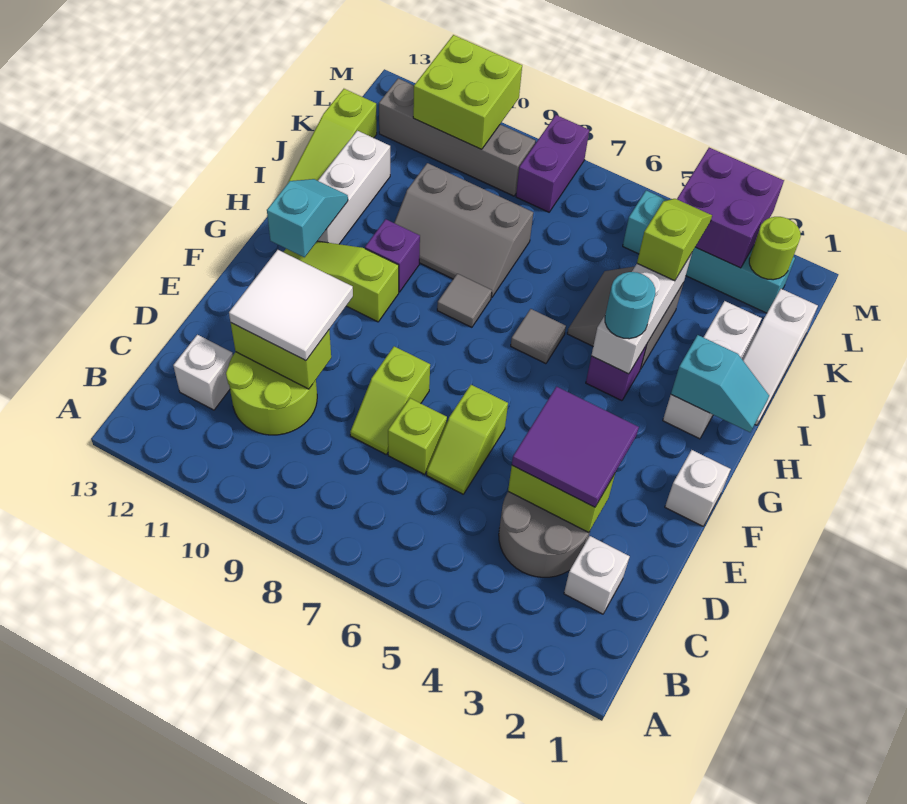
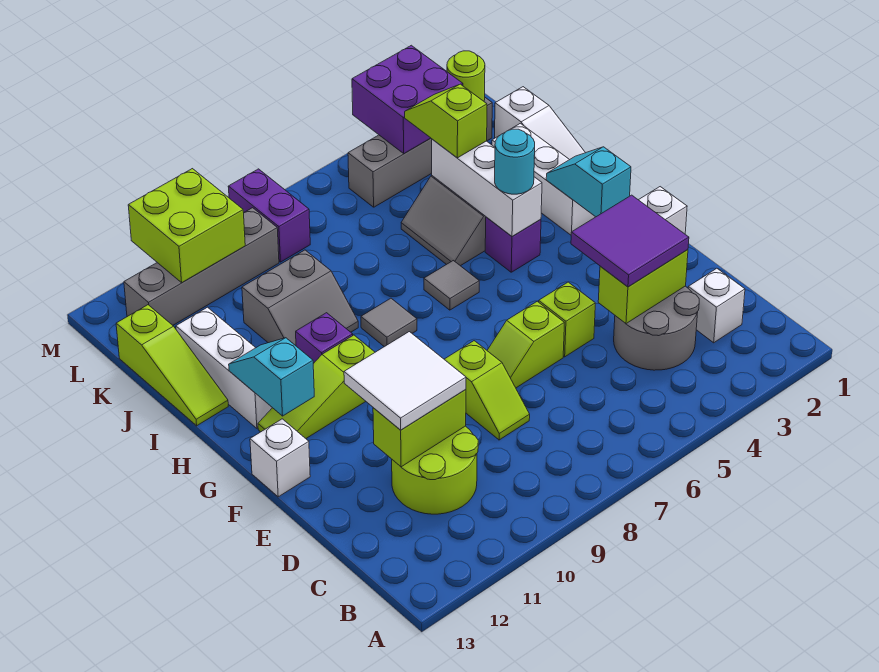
white 1x1 brick [173,335,233,410] -> white 1x1 brick moved to [250,419,310,497]
lime 1x2 slope [427,385,508,494] -> lime 1x2 slope turned to [487,301,564,388]
lime 1x1 brick [388,398,447,474] -> lime 1x1 brick moved to [539,282,595,357]
cyan 1x2 slope [671,335,769,432] -> cyan 1x2 slope turned to [546,147,631,217]
grey 2x3 slope [394,163,533,298] -> grey 2x2 slope [242,250,358,346]
cyan 1x4 brick [623,191,795,313] -> grey 1x4 brick [348,98,492,207]

